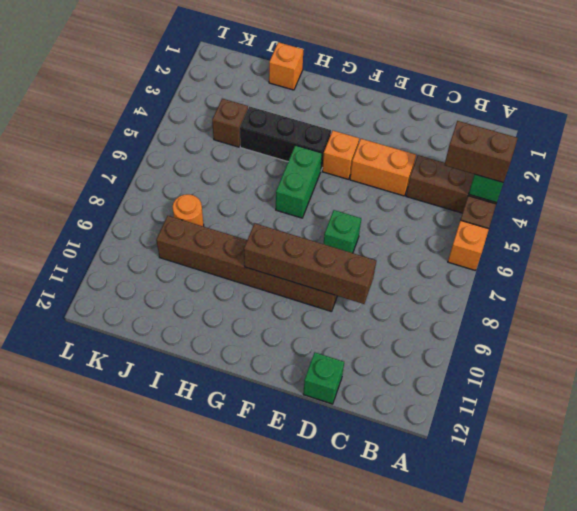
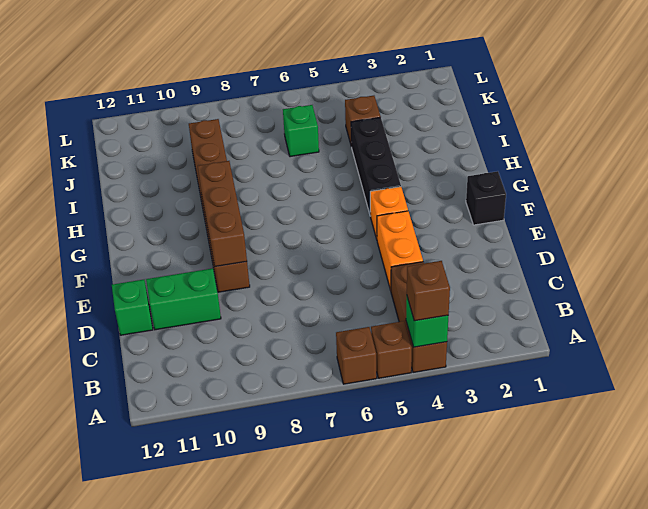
brown 1x2 brick [444,121,518,182] -> brown 1x1 brick [407,261,450,321]
orange 1x1 brick [448,220,489,270] -> brown 1x1 brick [336,327,377,384]
brown 1x4 brick [244,223,376,304] -> brown 1x3 brick [198,161,247,266]
green 1x1 brick [324,210,361,253] -> green 1x1 brick moved to [283,105,319,157]
none -> black 1x1 brick [466,171,506,225]
green 1x2 brick [276,145,322,218] -> green 1x2 brick moved to [146,268,221,330]
orange 1x1 brick [269,42,303,90] -> none
orange 1x1 round brick [173,194,204,226] -> none

